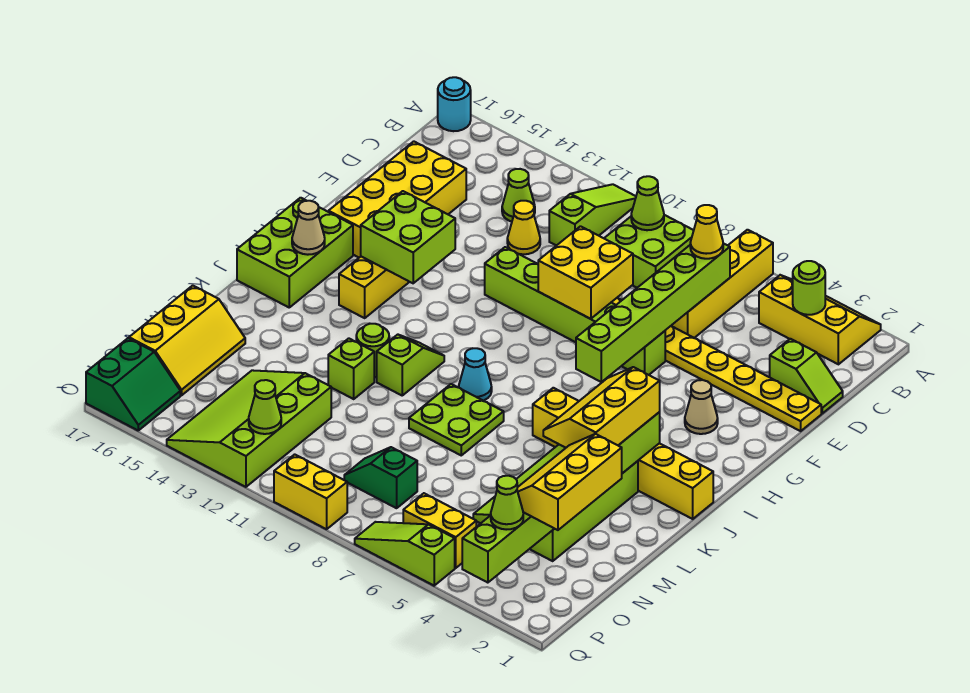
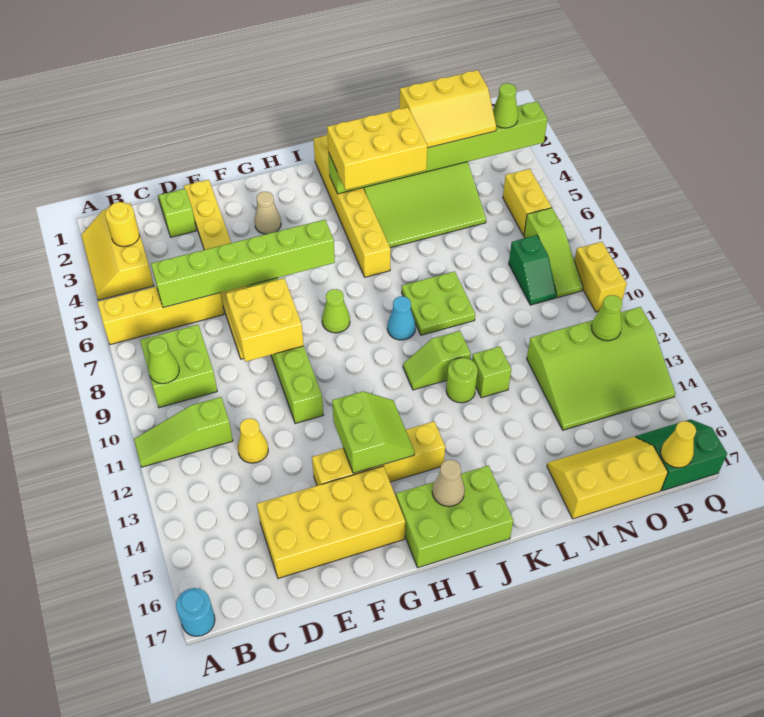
lime 1x1 round brick [793,261,825,315] -> yellow 1x1 round brick [105,202,139,247]
yellow 1x1 cone [690,205,723,259] -> yellow 1x1 cone moved to [661,421,696,468]
lime 1x1 cone [502,169,535,222] -> lime 1x1 cone moved to [322,289,350,333]
lime 2x2 brick [361,191,455,283] -> lime 2x2 slope [332,391,415,473]
yellow 2x3 slope [543,367,660,448] -> yellow 2x3 brick [327,107,427,190]
lime 1x3 slope [355,522,455,586] -> lime 1x3 slope moved to [524,208,583,298]

